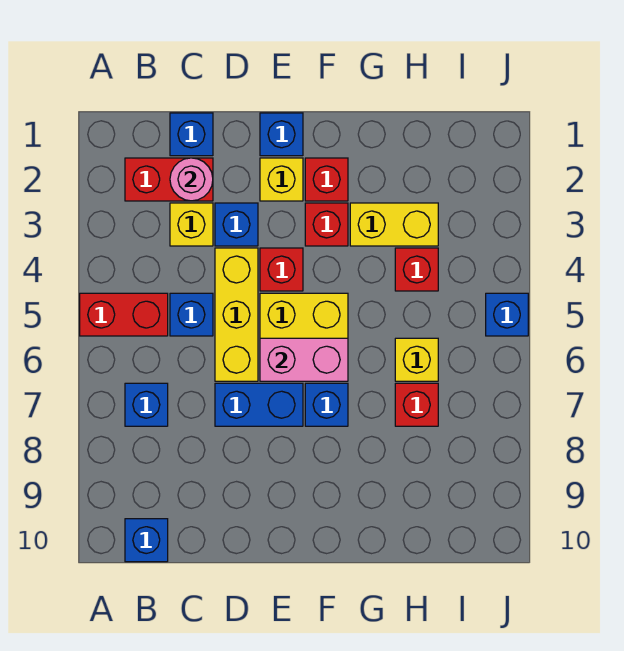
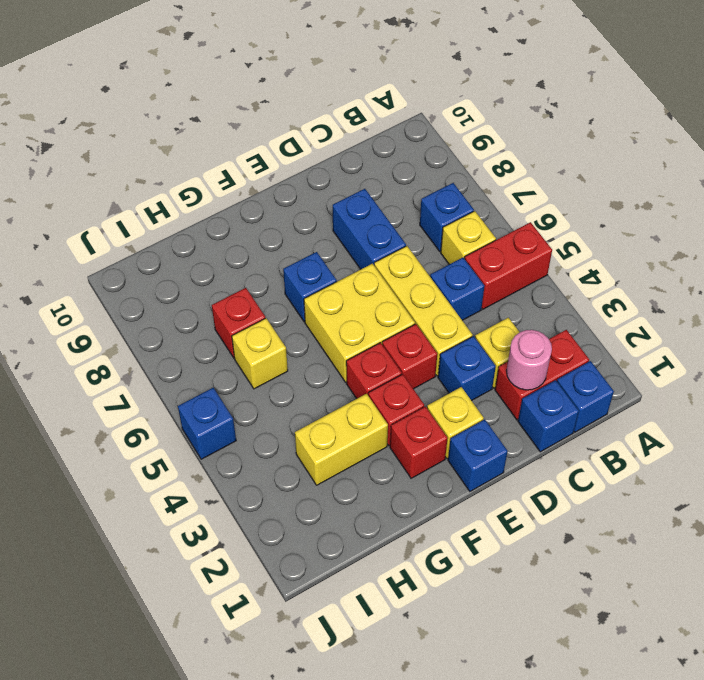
none -> yellow 1x1 brick [441,211,496,264]
blue 1x1 brick [125,519,168,562] -> blue 1x1 brick moved to [557,361,614,432]
blue 1x2 brick [215,383,303,426] -> blue 1x2 brick turned to [333,189,406,269]
pink 1x2 brick [260,338,348,381] -> none
red 1x1 brick [395,248,438,291] -> red 1x1 brick moved to [346,343,402,399]

